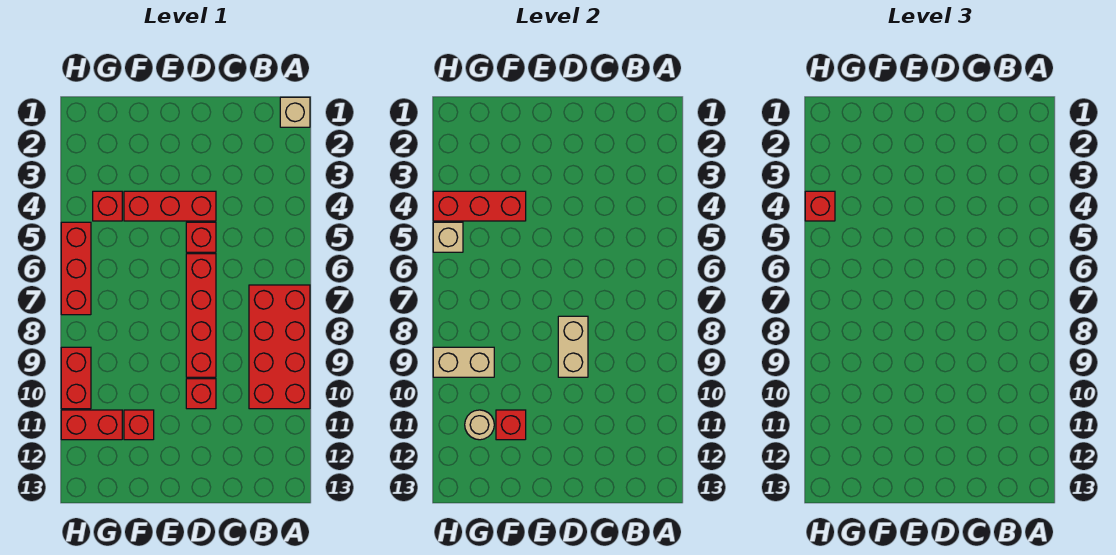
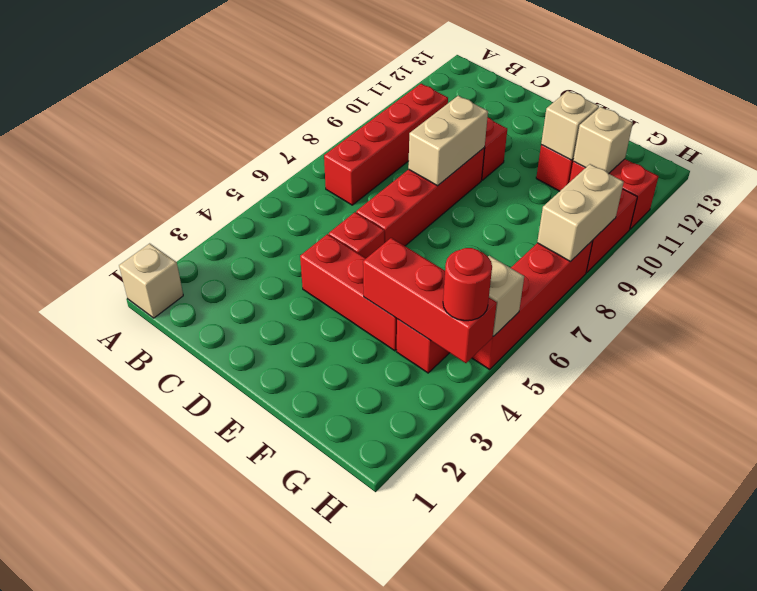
red 2x4 brick [249,285,310,409] -> red 1x4 brick [324,84,448,205]
red 1x1 brick [496,410,526,440] -> tan 1x1 brick [541,91,599,160]
tan 1x2 brick [433,347,494,377] -> tan 1x2 brick turned to [537,164,624,262]
tan 1x1 round brick [465,410,494,440] -> tan 1x1 brick [573,107,633,173]
red 1x1 brick [805,191,835,221] -> red 1x1 round brick [443,248,492,321]
red 1x3 brick [61,222,91,315] -> red 1x4 brick [472,240,593,369]

